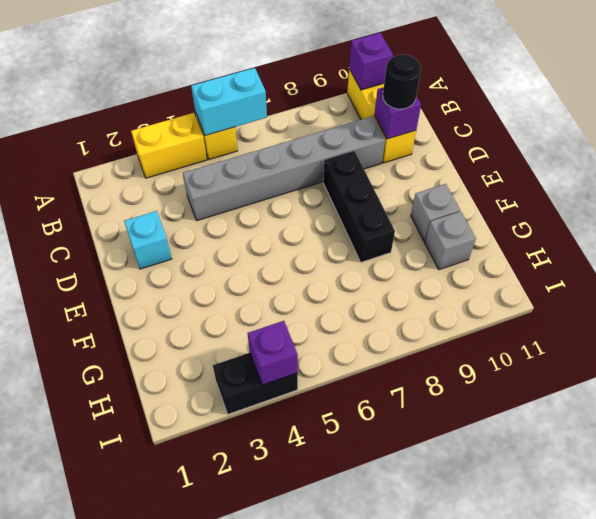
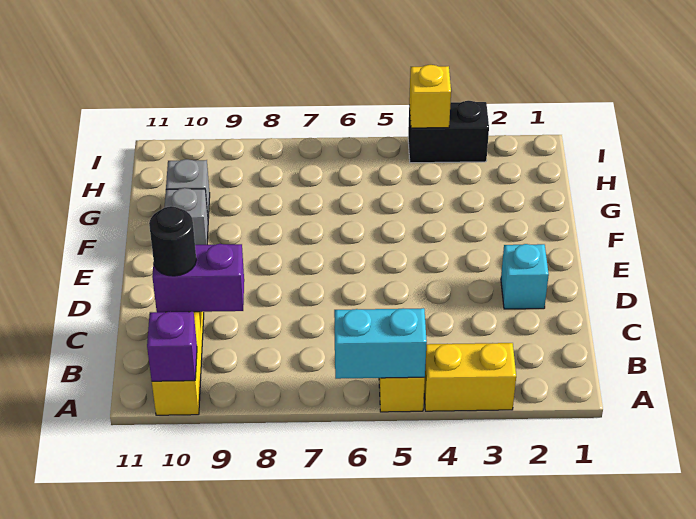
grey 1x6 brick [183,116,385,221] -> none
purple 1x1 brick [374,87,421,139] -> purple 1x2 brick [152,244,244,312]
black 1x3 brick [323,151,395,262] -> none
purple 1x1 brick [248,321,298,385] -> yellow 1x1 brick [409,65,451,128]

